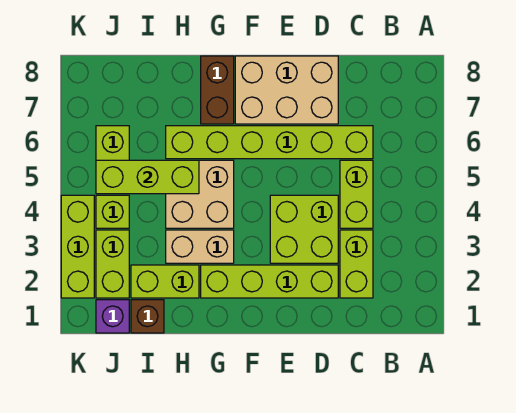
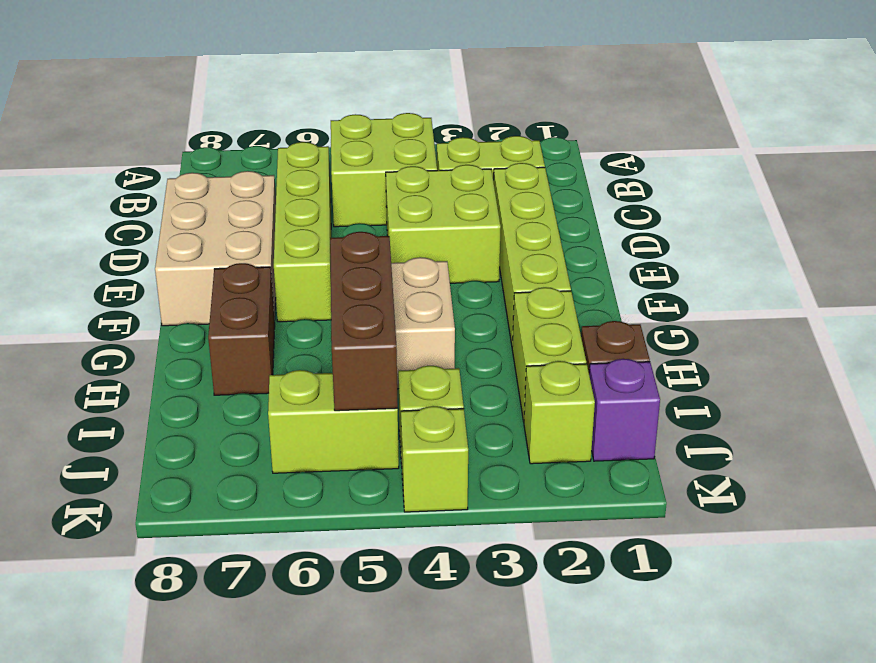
lime 1x2 brick [340,160,373,228] -> lime 2x2 brick [331,113,437,227]
lime 1x6 brick [166,126,373,159] -> lime 1x4 brick [274,142,331,322]
tan 1x2 brick [166,230,234,263] -> none
brown 1x2 brick [201,56,234,124] -> brown 1x2 brick turned to [208,263,275,395]
lime 1x3 brick [96,160,199,194] -> brown 1x3 brick [330,232,398,411]
lime 1x2 brick [96,230,129,298] -> lime 1x1 brick [524,361,595,464]
lime 1x3 brick [61,195,94,298] -> lime 1x1 brick [401,406,468,512]

